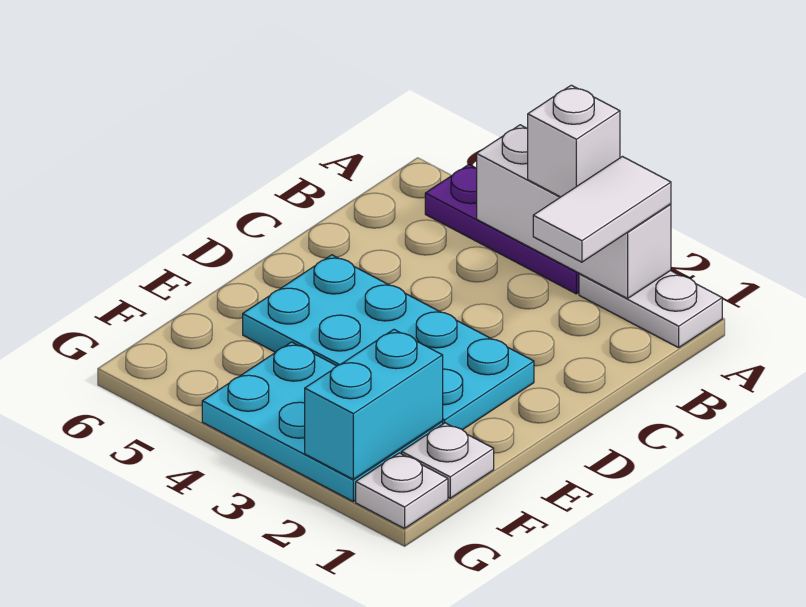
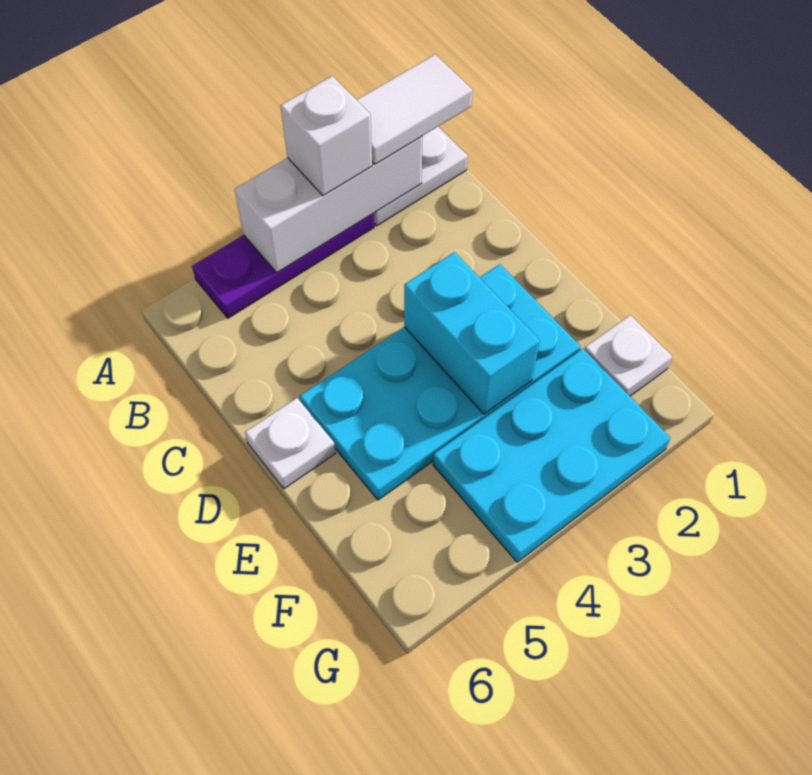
white 1x2 tile [533,157,671,262] -> white 1x2 tile turned to [357,55,473,164]
cyan 1x2 brick [305,330,443,479] -> cyan 1x2 brick moved to [404,252,540,414]
white 1x1 plate [356,453,448,529] -> white 1x1 plate moved to [245,398,335,489]

